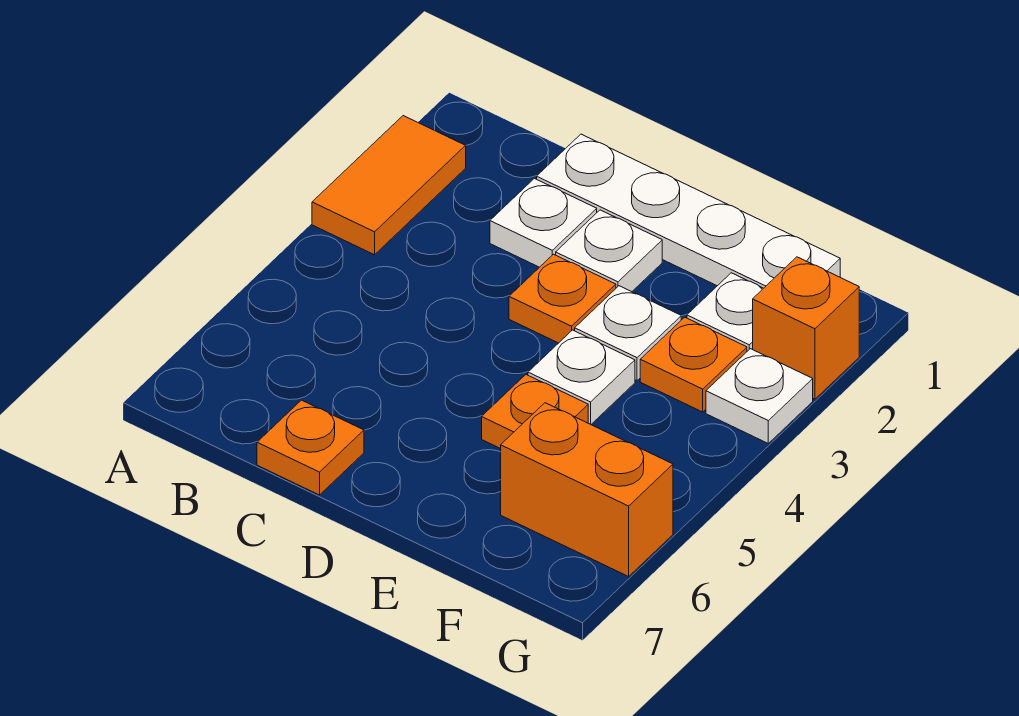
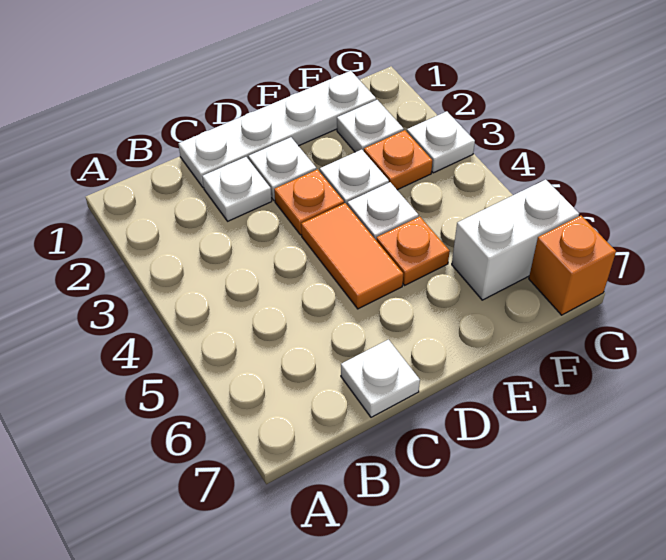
orange 1x2 tile [312,116,466,255] -> orange 1x2 tile moved to [301,203,403,309]
orange 1x1 plate [257,400,364,495] -> white 1x1 plate [341,340,420,417]
orange 1x2 brick [501,403,673,576] -> white 1x2 brick [452,179,579,300]
orange 1x1 brick [753,257,859,399] -> orange 1x1 brick moved to [529,216,616,315]

